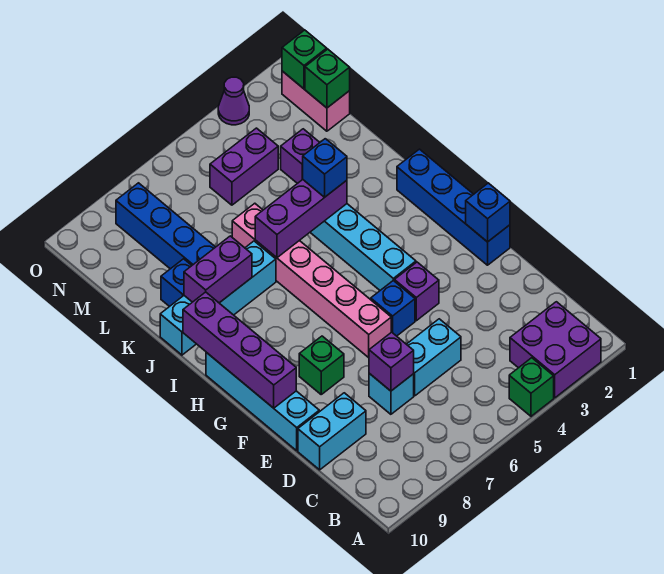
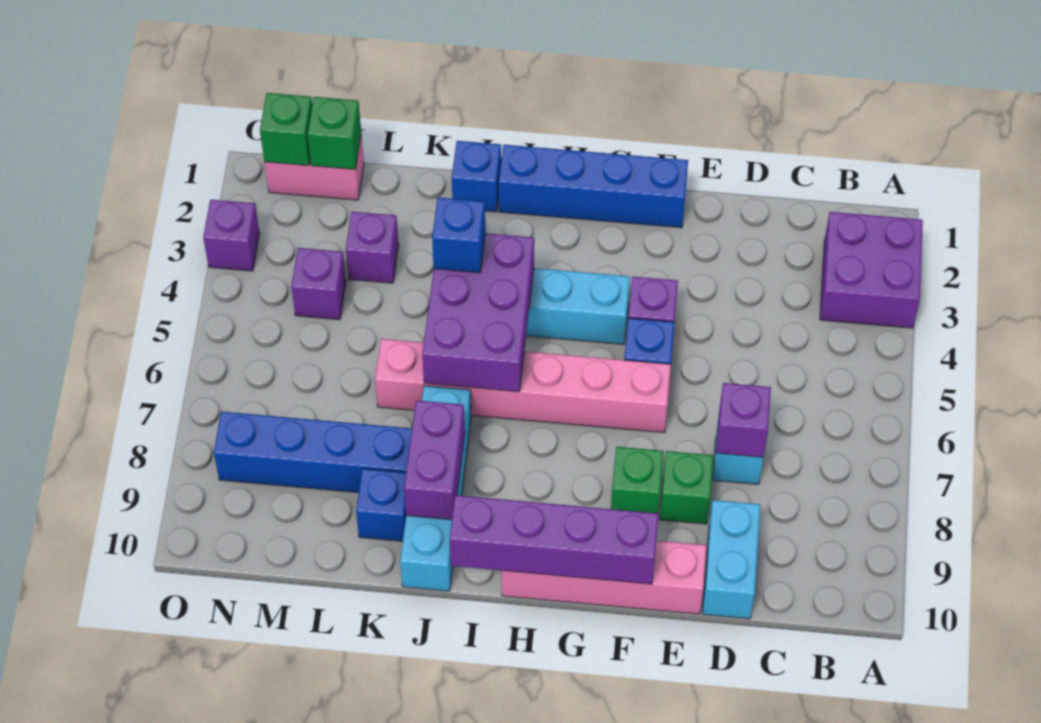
green 1x1 brick [509,358,554,416] -> green 1x1 brick moved to [660,451,713,524]
cyan 1x2 brick [407,319,461,396] -> none
cyan 1x4 brick [206,352,319,451] -> pink 1x4 brick [502,541,707,614]
blue 1x1 brick [466,183,510,242] -> blue 1x1 brick moved to [452,141,501,212]
purple 1x3 brick [255,179,347,258] -> purple 2x3 brick [422,233,534,392]
purple 1x2 brick [210,128,278,205] -> purple 1x1 brick [291,248,346,320]
purple 1x1 cone [218,77,249,125] -> purple 1x1 brick [203,200,260,271]

